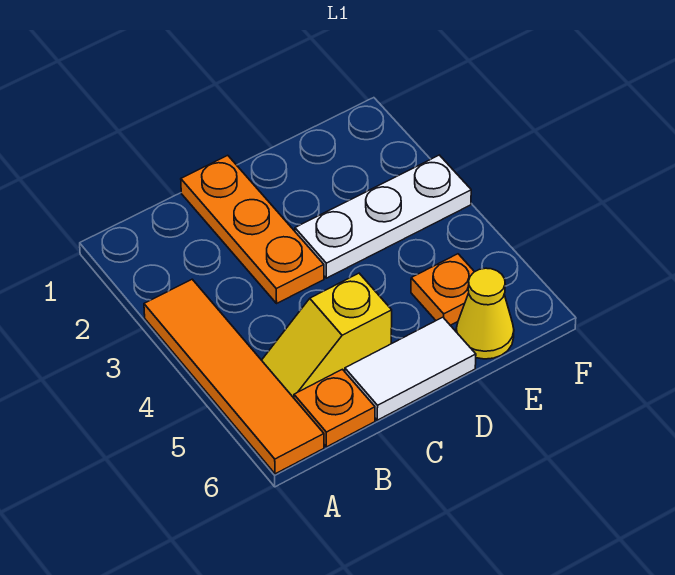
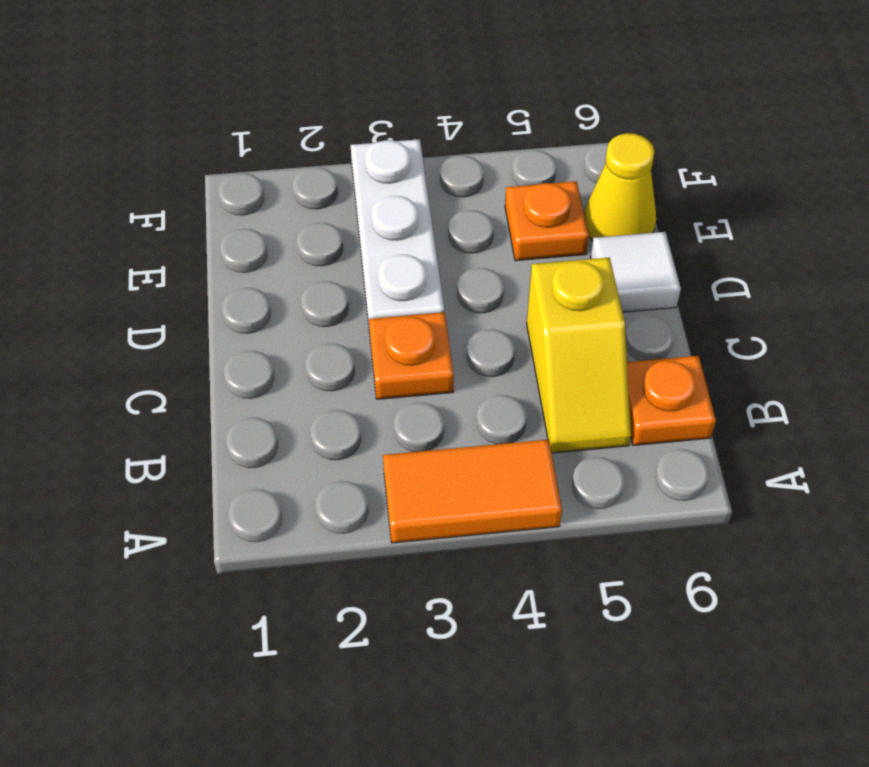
orange 1x4 tile [144,279,324,474] -> orange 1x2 tile [383,440,562,543]
orange 1x3 plate [181,155,324,303] -> orange 1x1 plate [369,312,454,399]
white 1x2 tile [345,317,476,420] -> white 1x1 tile [591,232,681,312]

